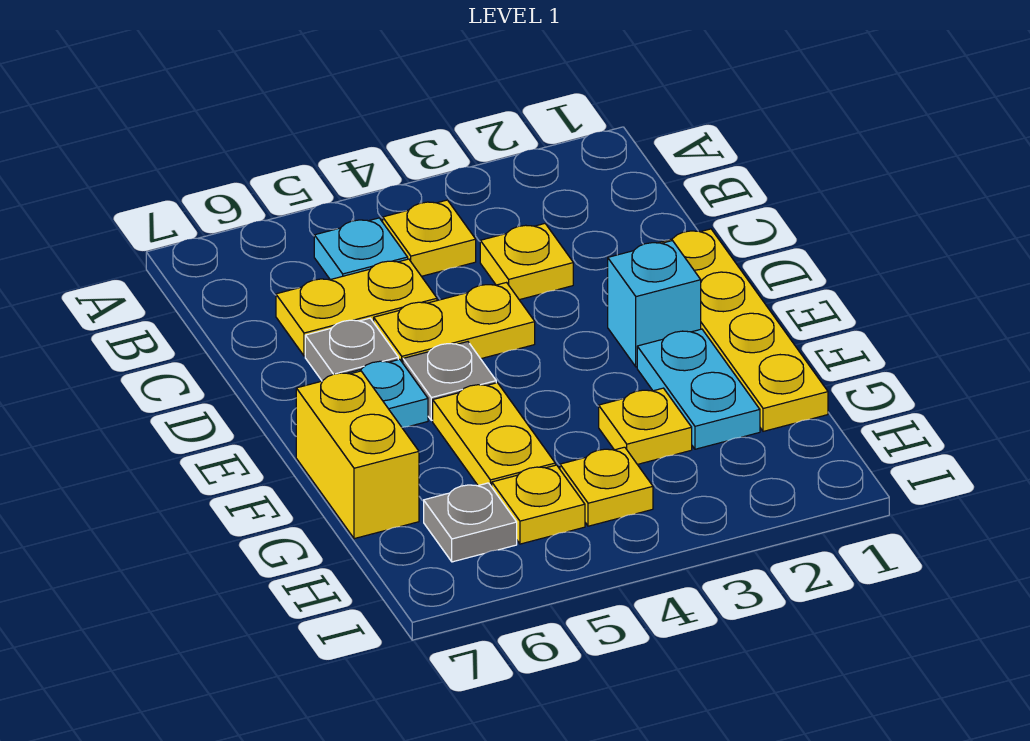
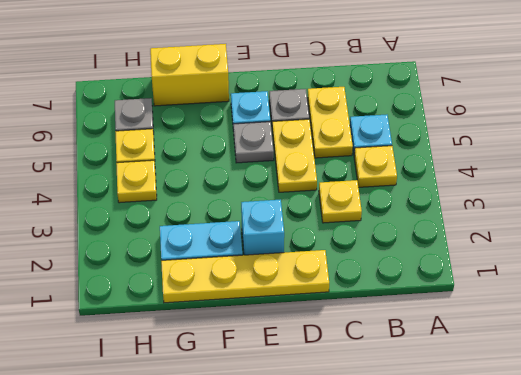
yellow 1x2 plate [433,383,555,487] -> none
yellow 1x1 plate [599,388,692,464] -> none

